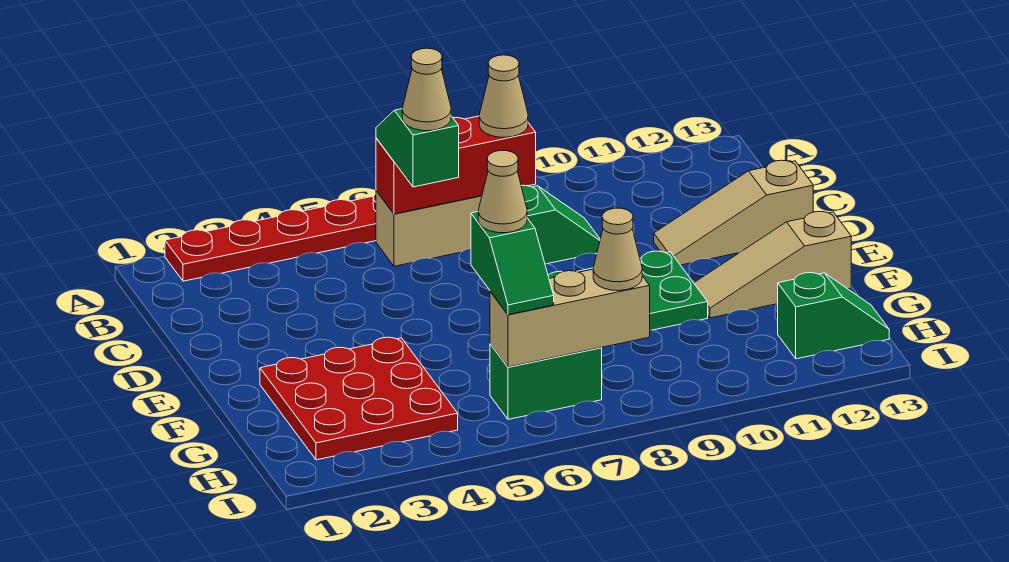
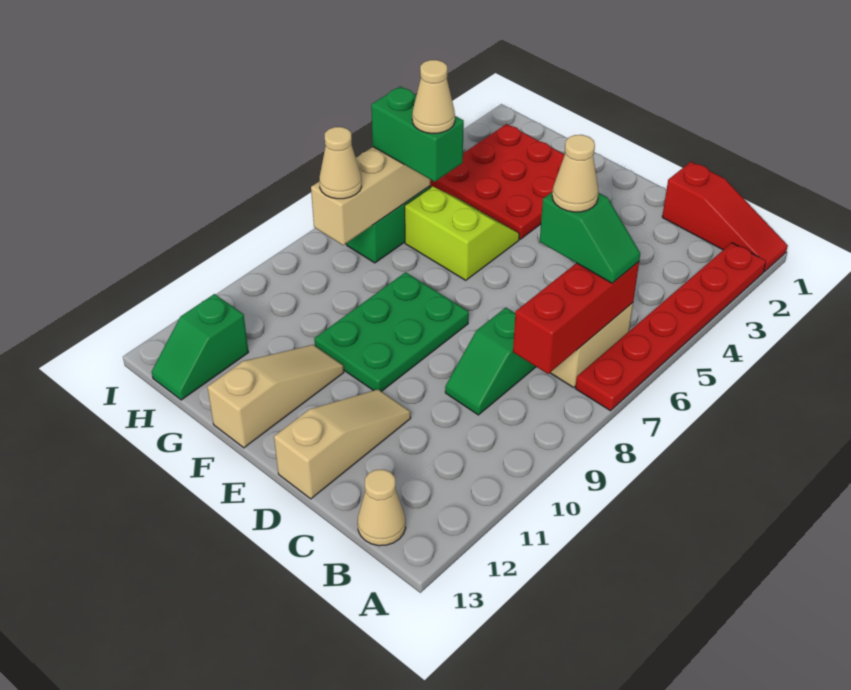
none -> red 1x3 slope [662,162,788,272]
tan 1x1 cone [479,55,528,137] -> tan 1x1 cone moved to [358,469,406,546]
none -> lime 2x2 slope [405,186,519,280]
green 1x2 slope [471,212,554,315] -> green 1x2 brick [371,87,464,182]

